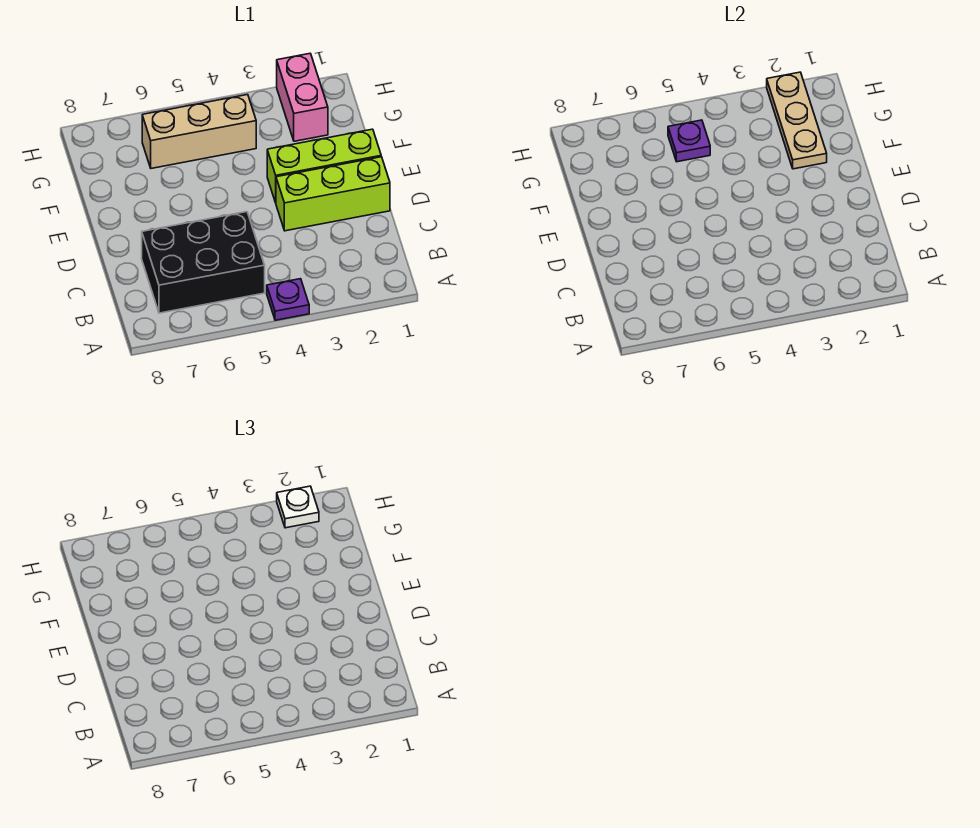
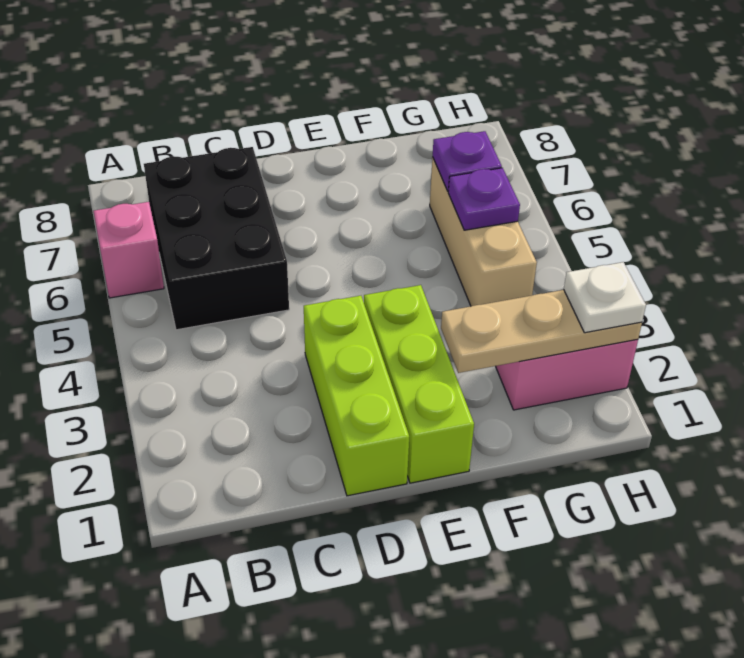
purple 1x1 plate [267,279,309,320] -> purple 1x1 plate moved to [433,131,502,191]
none -> pink 1x1 brick [93,202,164,298]

